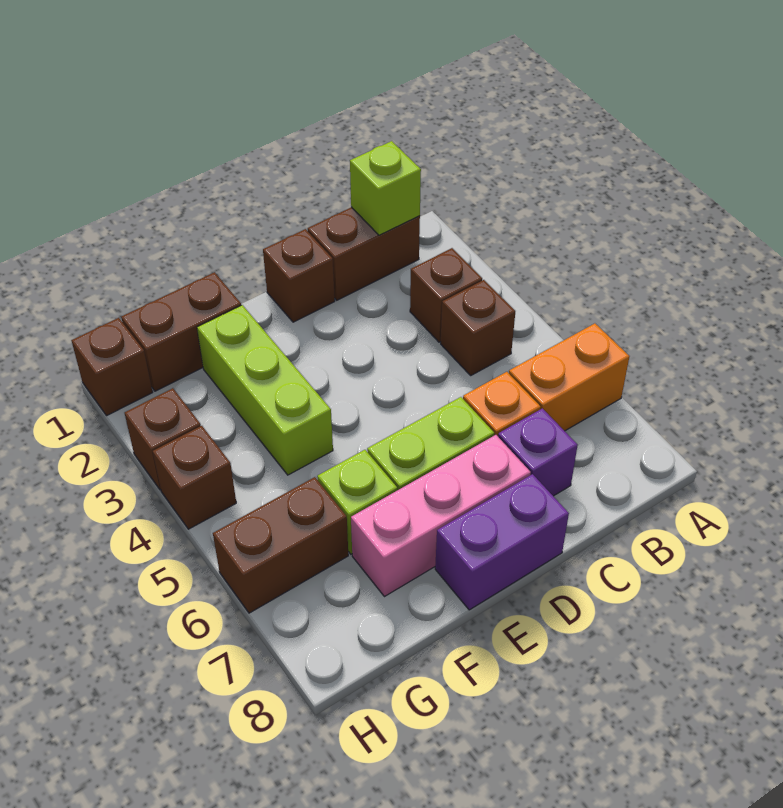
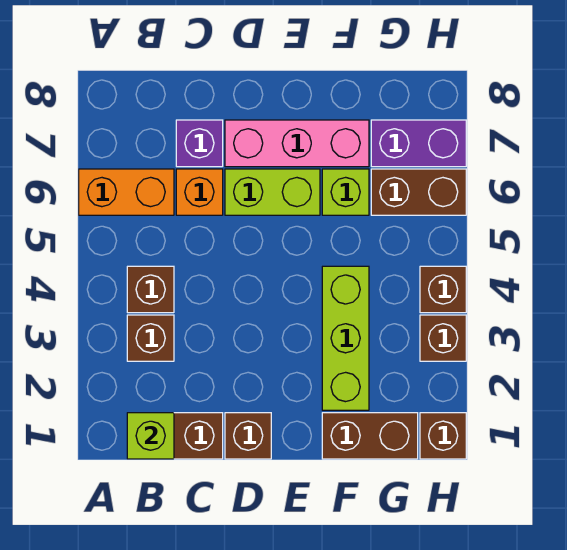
purple 1x2 brick [435,474,569,610] -> purple 1x2 brick moved to [371,120,466,167]

